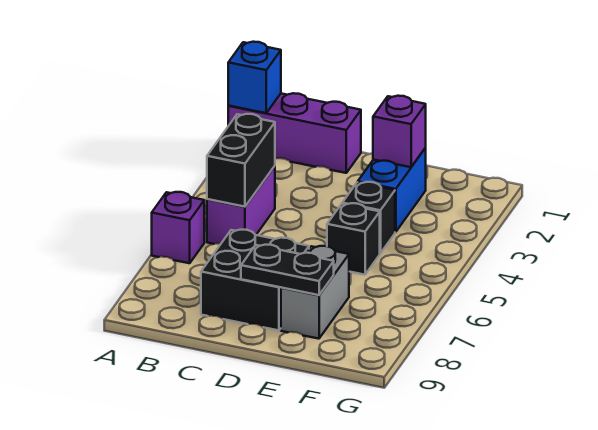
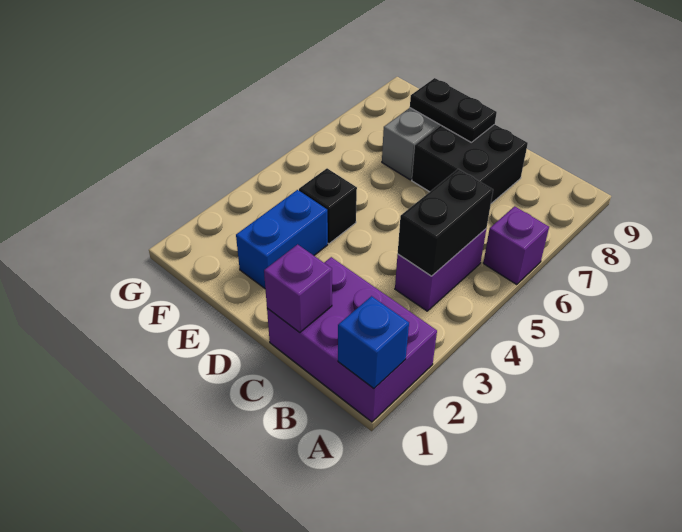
purple 1x3 brick [228,93,361,173] -> purple 2x3 brick [267,257,437,422]
purple 1x1 brick [373,96,426,167] -> purple 1x1 brick moved to [264,244,332,333]
black 1x1 brick [327,203,380,275] -> none

